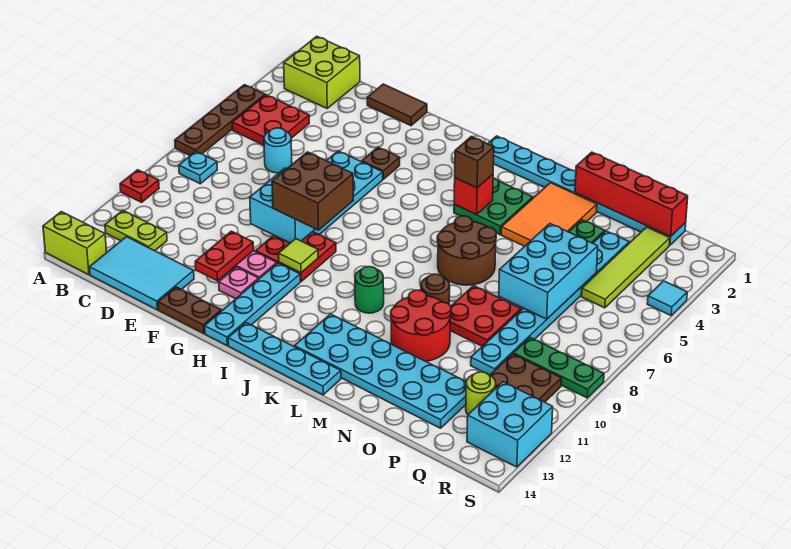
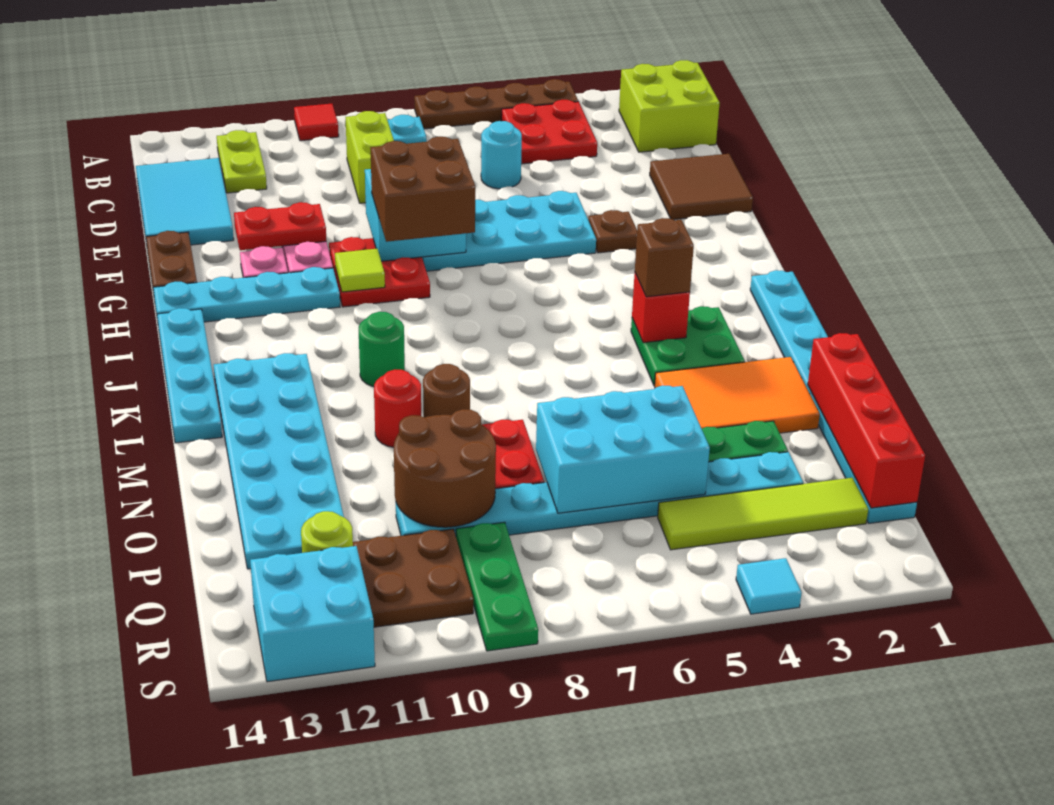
red 1x1 plate [120,170,159,202] -> red 1x1 tile [294,104,339,141]
lime 1x2 brick [43,212,107,275] -> lime 1x2 brick moved to [346,111,394,203]
brown 1x2 tile [367,84,427,126] -> brown 2x2 tile [650,154,753,220]
brown 2x2 round brick [437,216,496,285] -> brown 2x2 round brick moved to [394,409,496,527]
red 2x2 round brick [391,290,451,361] -> red 1x1 round brick [374,370,421,447]

